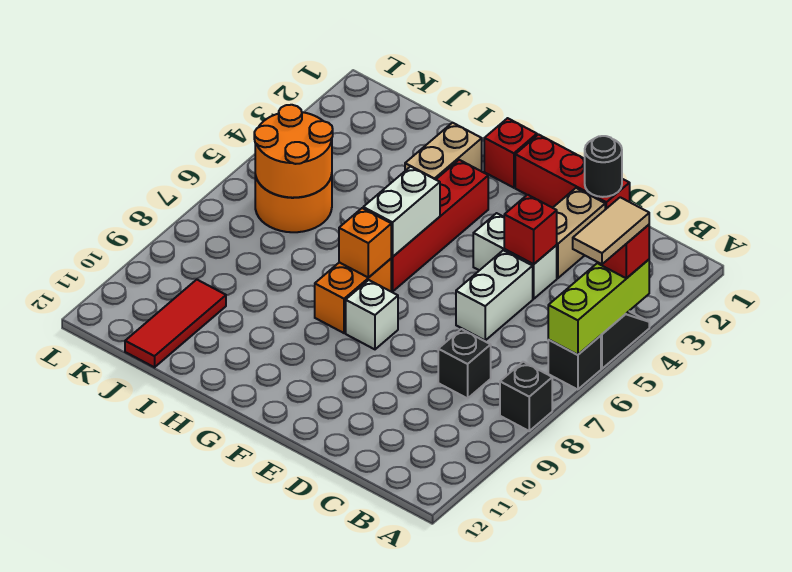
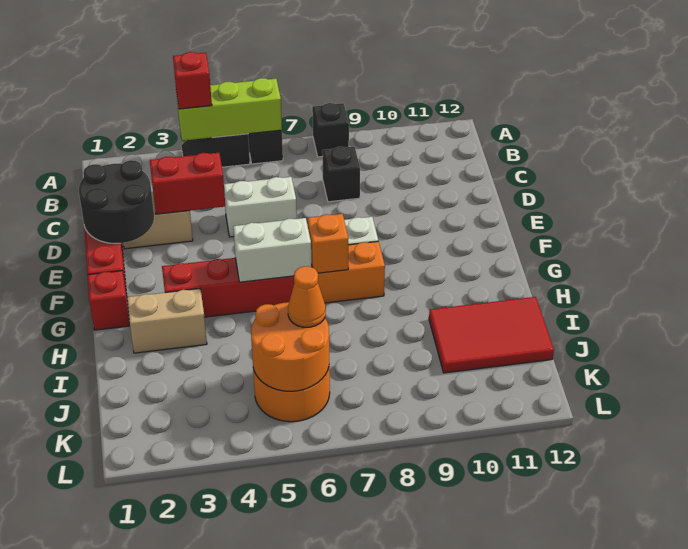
tan 1x2 tile [573,197,649,264] -> none
black 1x1 round brick [585,136,622,197] -> black 2x2 round brick [79,160,154,244]
white 1x2 brick [473,213,557,299] -> none
red 1x1 brick [504,195,557,264] -> red 1x2 brick [150,153,225,214]
none -> orange 1x1 cone [288,266,326,327]
red 1x3 tile [125,280,226,367] -> red 2x3 tile [429,297,554,373]

